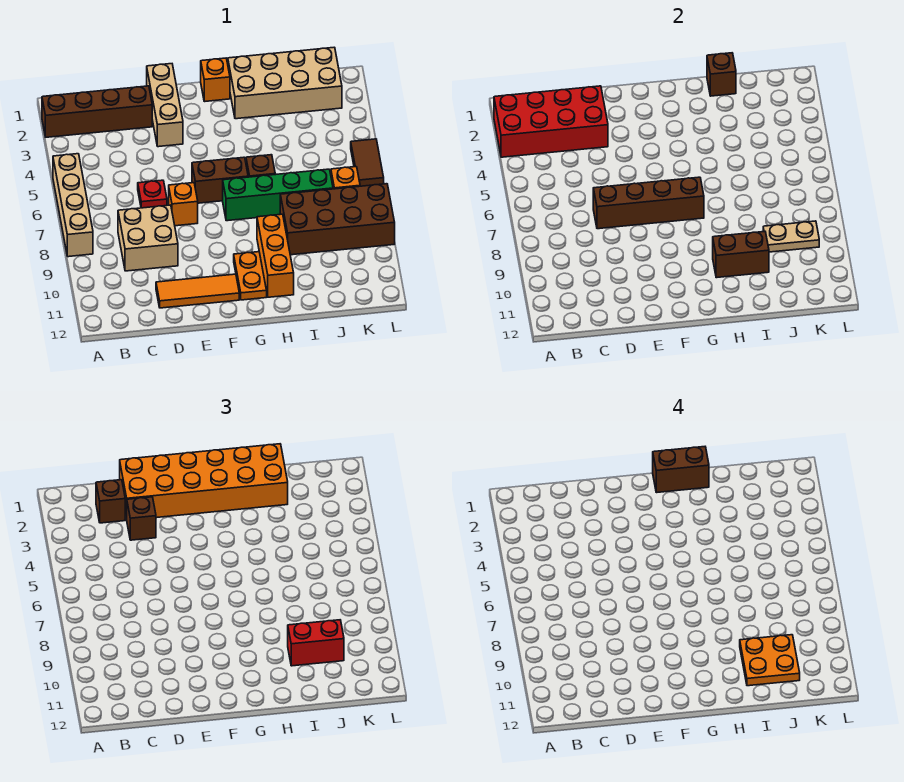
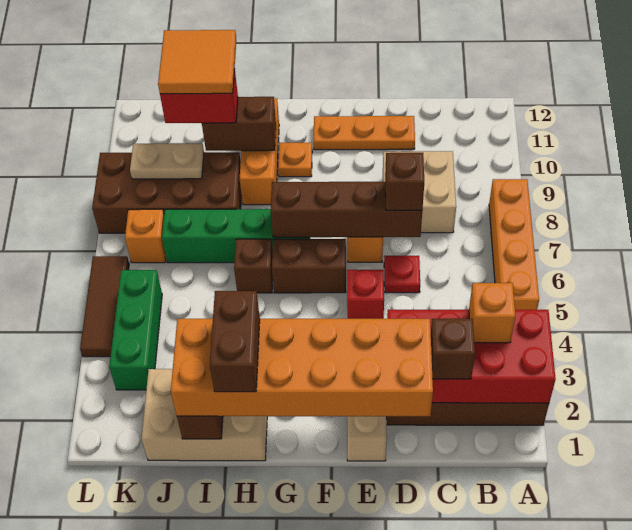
tan 1x4 brick [53,154,93,257] -> orange 1x4 brick [489,179,539,310]
brown 1x1 brick [127,497,156,540] -> brown 1x1 brick moved to [385,153,424,210]
orange 1x3 tile [156,274,239,308] -> orange 1x3 plate [314,116,415,150]
none -> red 1x1 brick [347,270,384,319]
orange 1x1 brick [201,58,230,102] -> orange 1x1 brick moved to [469,283,515,343]
brown 1x2 brick [653,447,709,493] -> brown 1x2 brick turned to [210,291,260,392]
orange 1x2 plate [234,252,267,300] -> orange 1x1 plate [278,143,312,177]
tan 2x4 brick [228,47,342,119] -> tan 2x3 brick [141,369,267,461]
orange 2x2 plate [740,635,800,686] -> orange 2x2 tile [158,30,236,94]
none -> green 1x3 brick [109,270,162,390]
brown 1x2 tile [351,139,384,186] -> brown 1x3 tile [80,256,129,357]

